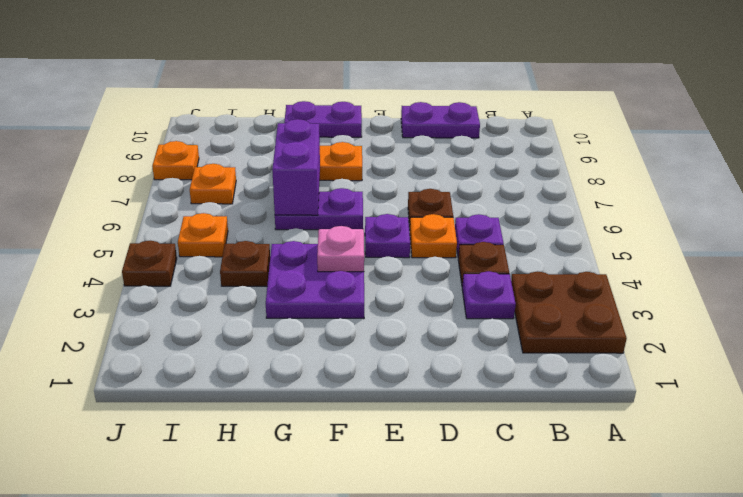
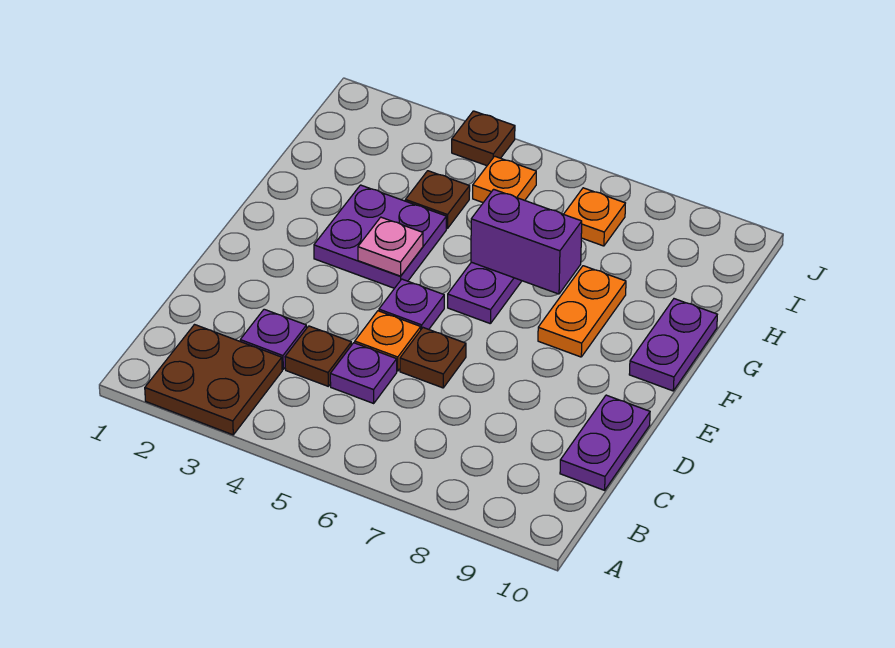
orange 1x1 plate [152,141,199,180] -> none

